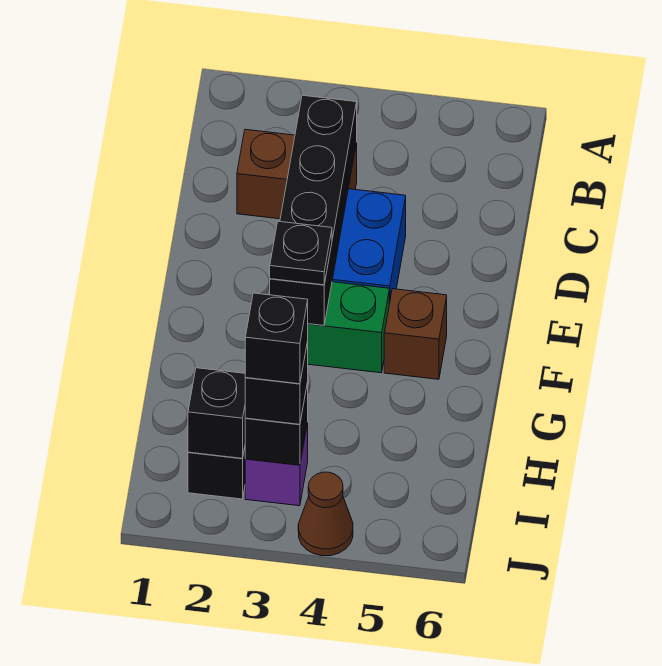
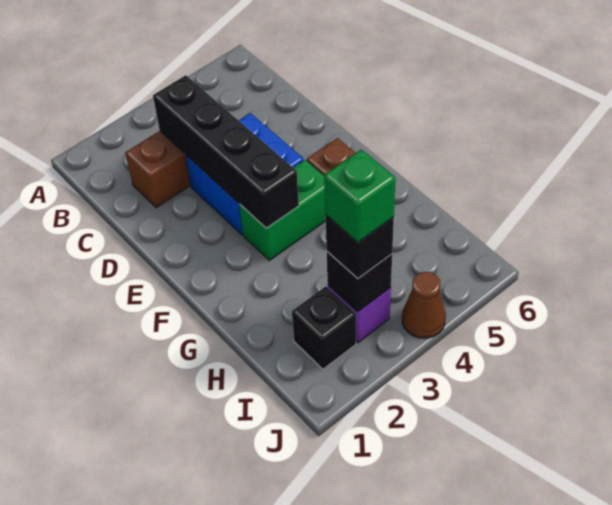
black 1x1 plate [270,221,332,285] -> none
black 1x1 brick [188,368,246,459] -> none
black 1x1 brick [245,293,308,384] -> green 1x1 brick [324,150,395,242]

